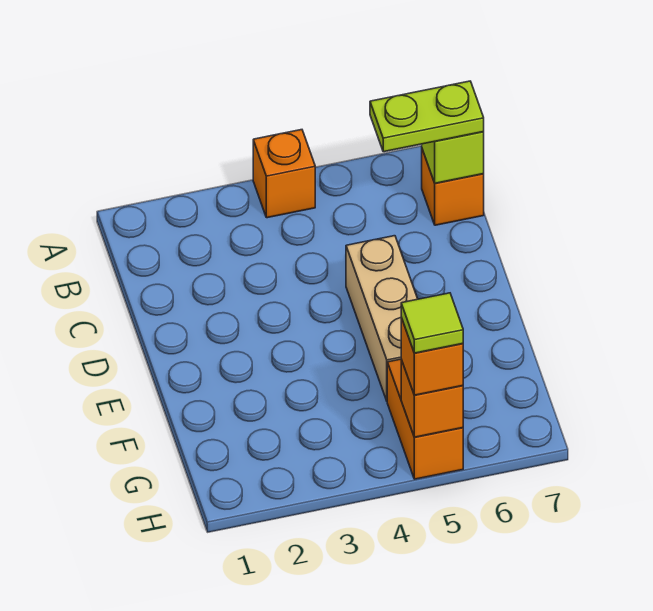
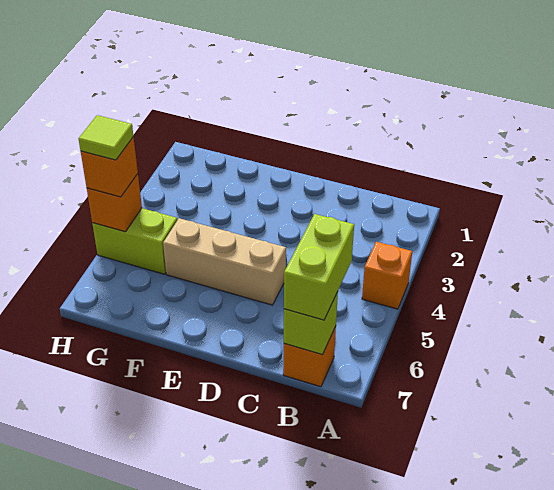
lime 1x2 plate [370,81,484,152] -> lime 1x2 brick [284,214,354,320]
orange 1x2 brick [387,359,463,479] -> lime 1x2 brick [92,208,177,274]

